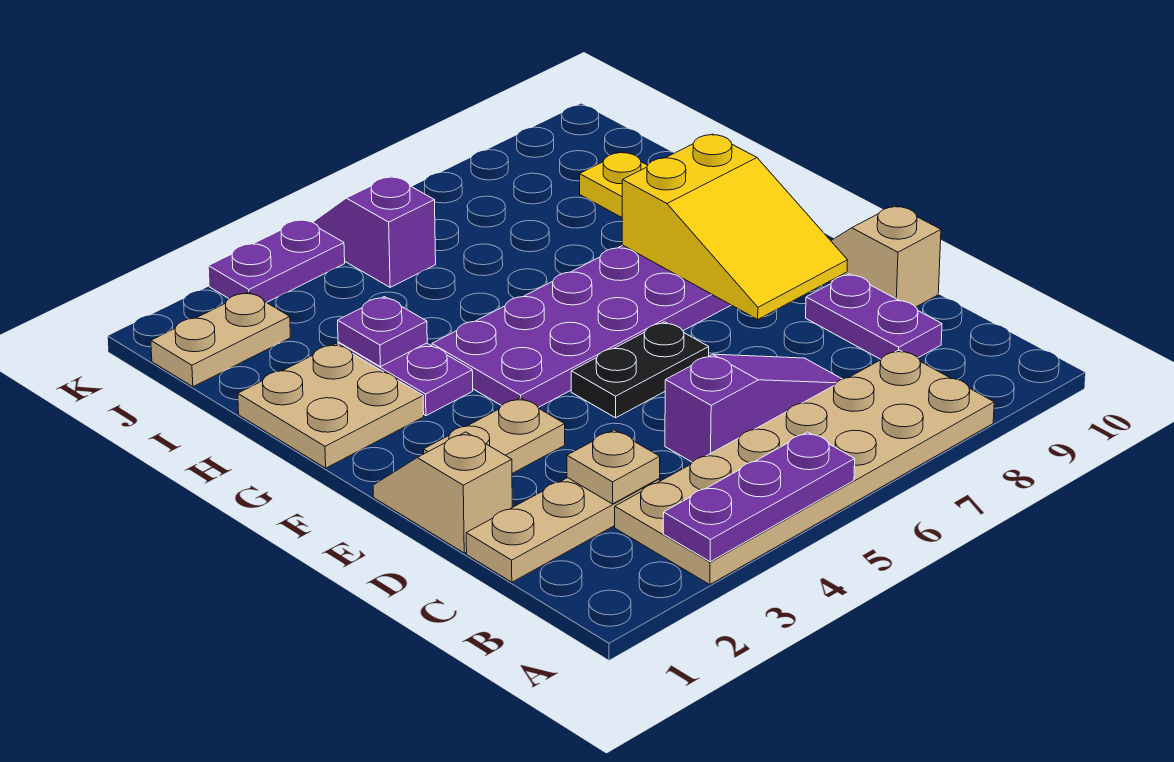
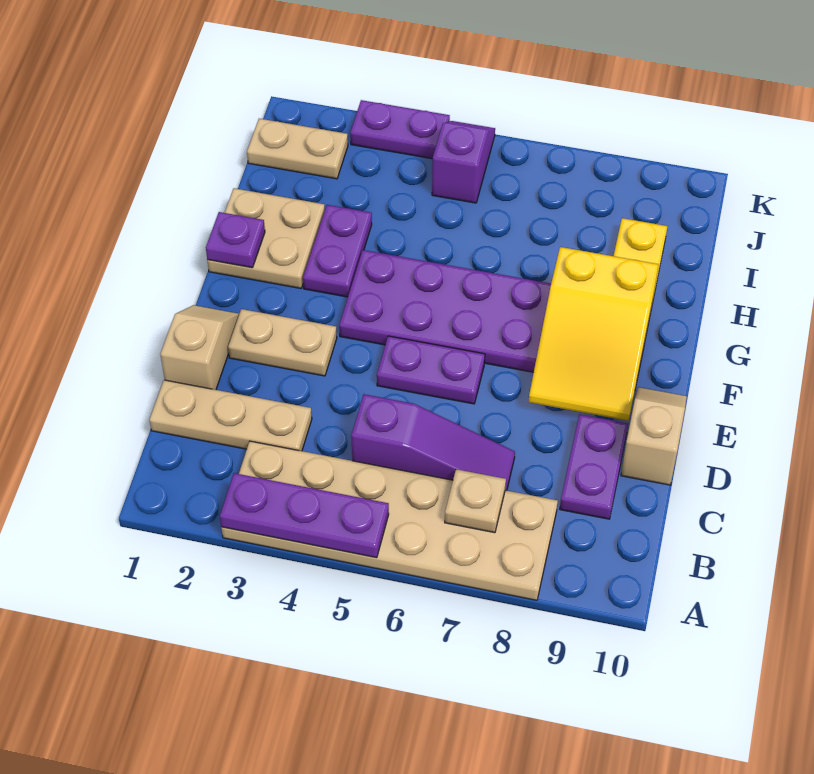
tan 1x1 plate [567,430,660,504] -> tan 1x1 plate moved to [445,469,506,533]
black 1x2 plate [571,322,709,418] -> purple 1x2 plate [377,336,485,404]
purple 1x1 plate [338,297,427,367] -> purple 1x1 plate moved to [206,212,265,268]

